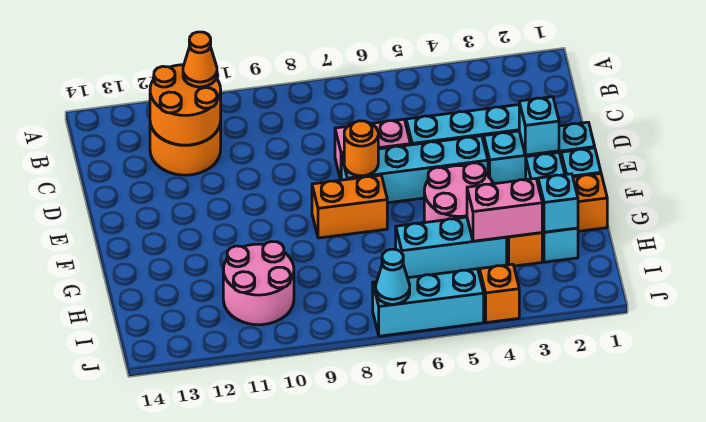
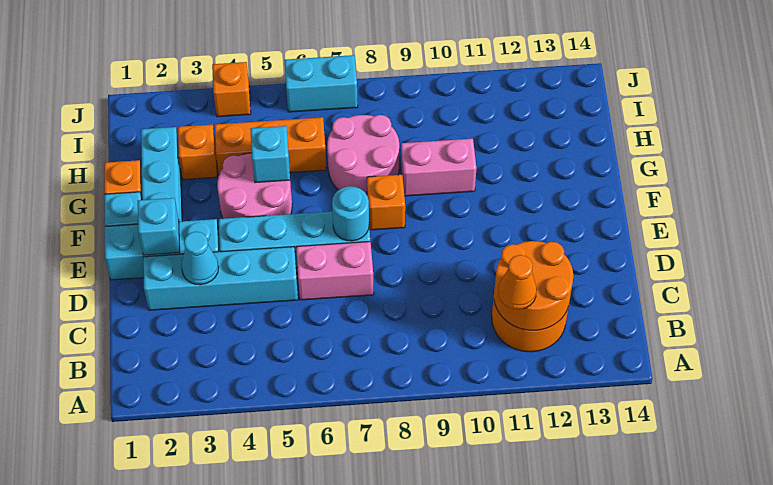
orange 1x1 round brick [344,121,378,176] -> cyan 1x1 round brick [332,186,369,241]
orange 1x2 brick [312,175,387,238] -> orange 1x1 brick [367,175,405,230]
cyan 1x1 brick [538,174,578,232] -> cyan 1x1 brick moved to [250,126,290,183]
pink 1x2 brick [467,178,542,241] -> pink 1x2 brick moved to [401,139,476,196]
cyan 1x3 brick [396,217,507,278] -> orange 1x3 brick [215,117,326,174]
pink 2x2 round brick [223,242,294,325] -> pink 2x2 round brick moved to [327,115,399,195]
cyan 1x3 brick [373,269,484,336] -> cyan 1x2 brick [285,55,358,112]
cyan 1x1 cone [376,249,410,304] -> cyan 1x1 cone moved to [181,232,219,285]

